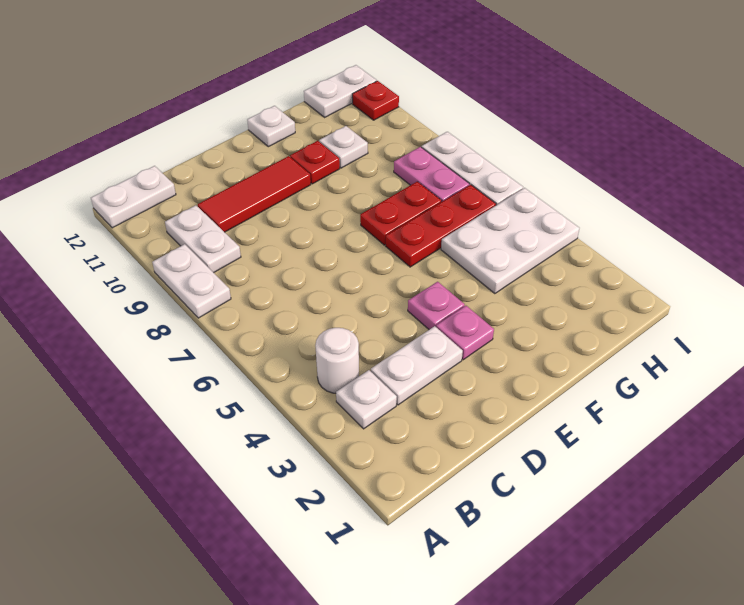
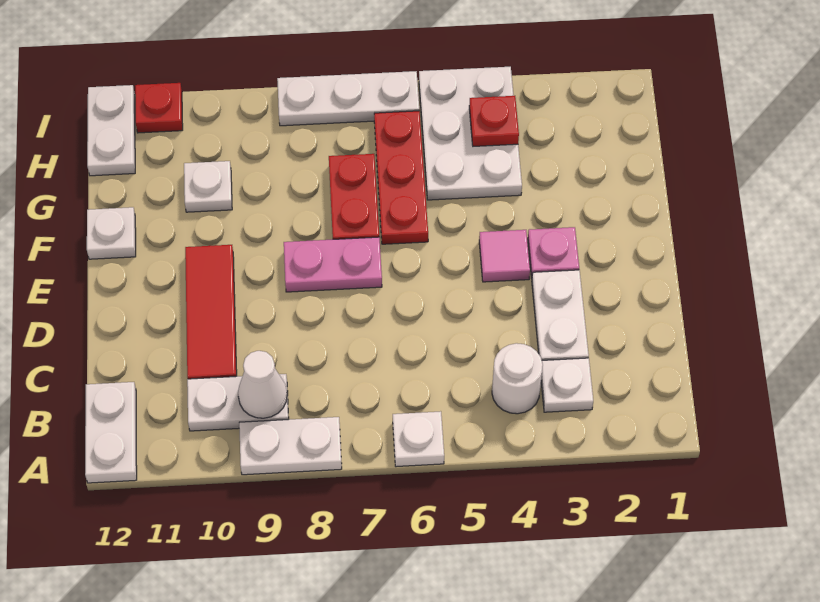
none -> white 1x1 plate [393,411,444,467]
none -> white 1x1 cone [238,351,287,418]
pink 1x1 plate [408,282,465,330] -> pink 1x1 tile [479,230,530,282]
red 1x1 plate [290,141,340,184] -> red 1x1 plate moved to [469,96,519,146]
pink 1x2 plate [394,147,469,202] -> pink 1x2 plate moved to [284,237,382,292]

